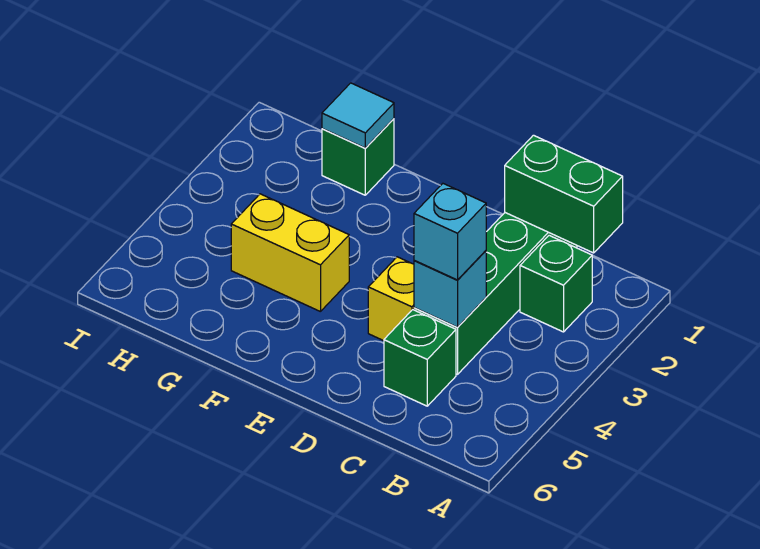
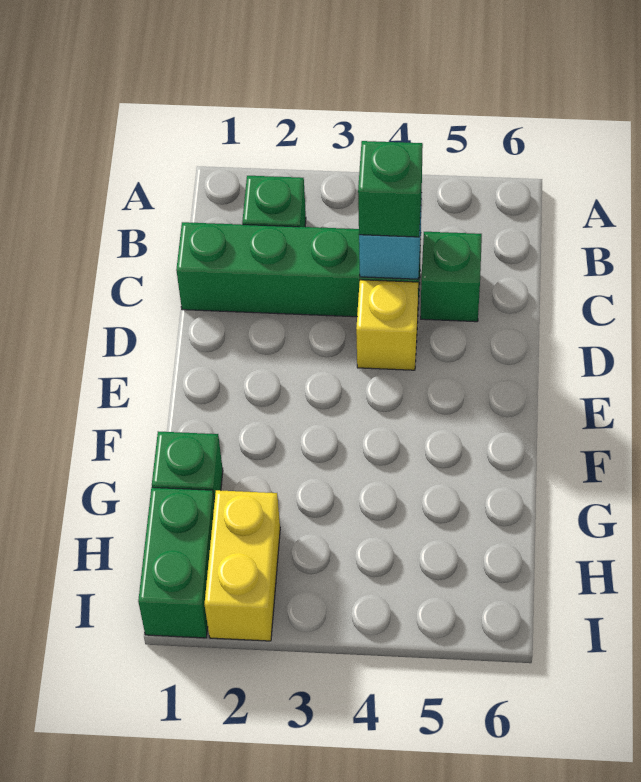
green 1x2 brick [505,135,623,253] -> green 1x2 brick moved to [138,487,214,638]
cyan 1x1 brick [414,184,486,280] -> green 1x1 brick [358,141,423,237]
yellow 1x2 brick [231,194,349,312] -> yellow 1x2 brick moved to [205,490,280,641]
cyan 1x1 tile [322,83,394,148] -> none

